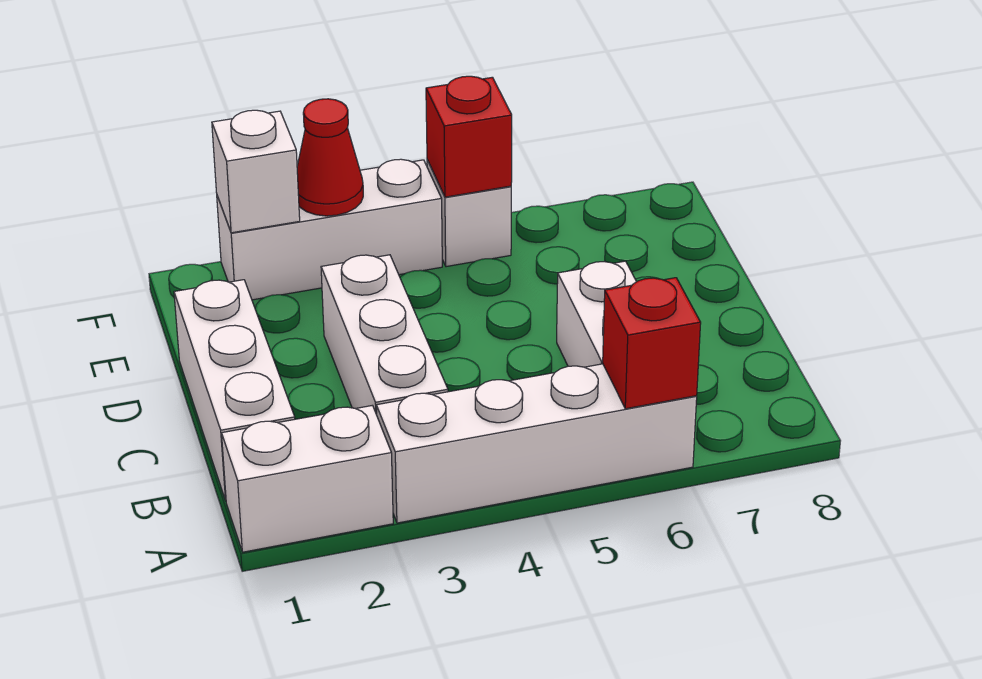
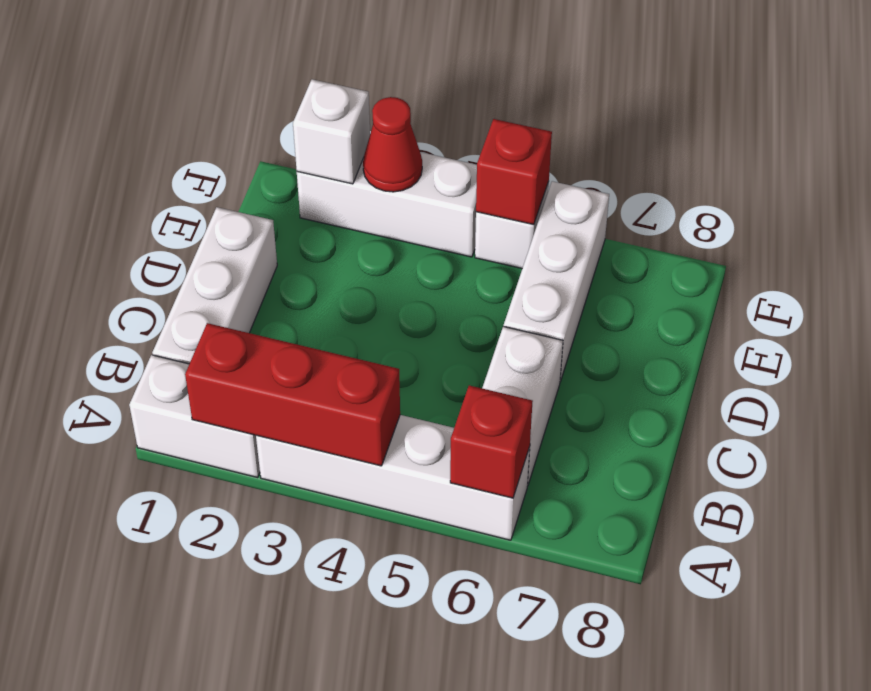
none -> red 1x3 brick [185,323,400,466]
white 1x3 brick [321,255,448,415] -> white 1x3 brick moved to [504,181,609,382]

